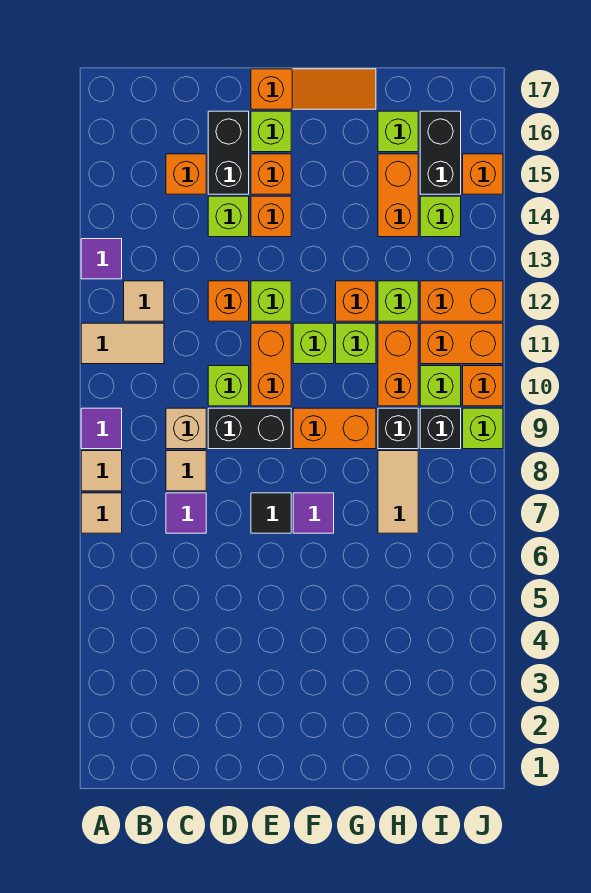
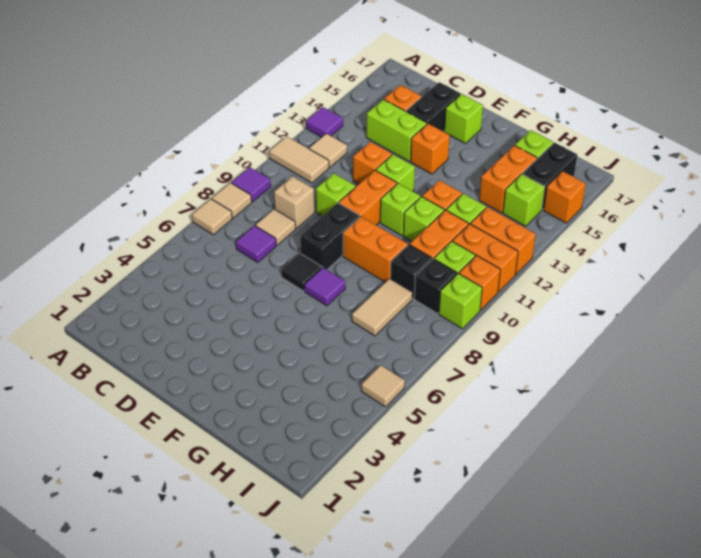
black 1x2 brick [208,408,291,449] -> black 1x2 brick turned to [300,203,360,269]
lime 1x1 brick [208,196,249,237] -> lime 1x2 brick [366,99,427,161]
orange 1x1 brick [251,154,291,194] -> none
orange 1x3 slope [251,69,376,109] -> none
none -> tan 1x1 tile [361,365,405,407]

